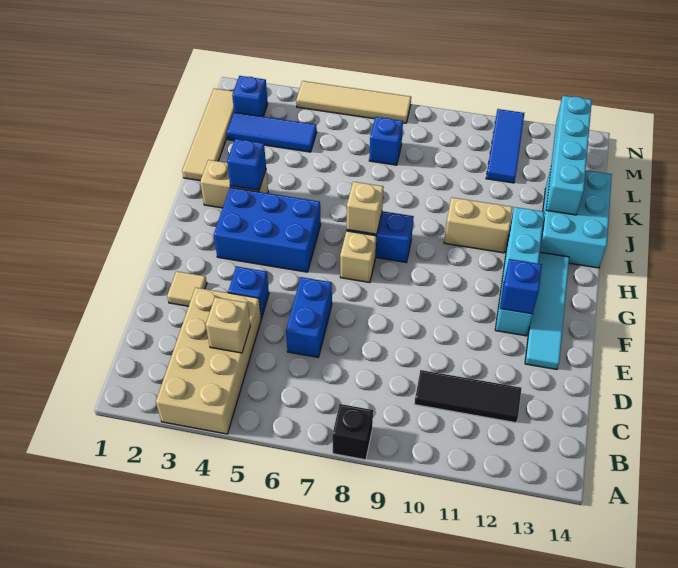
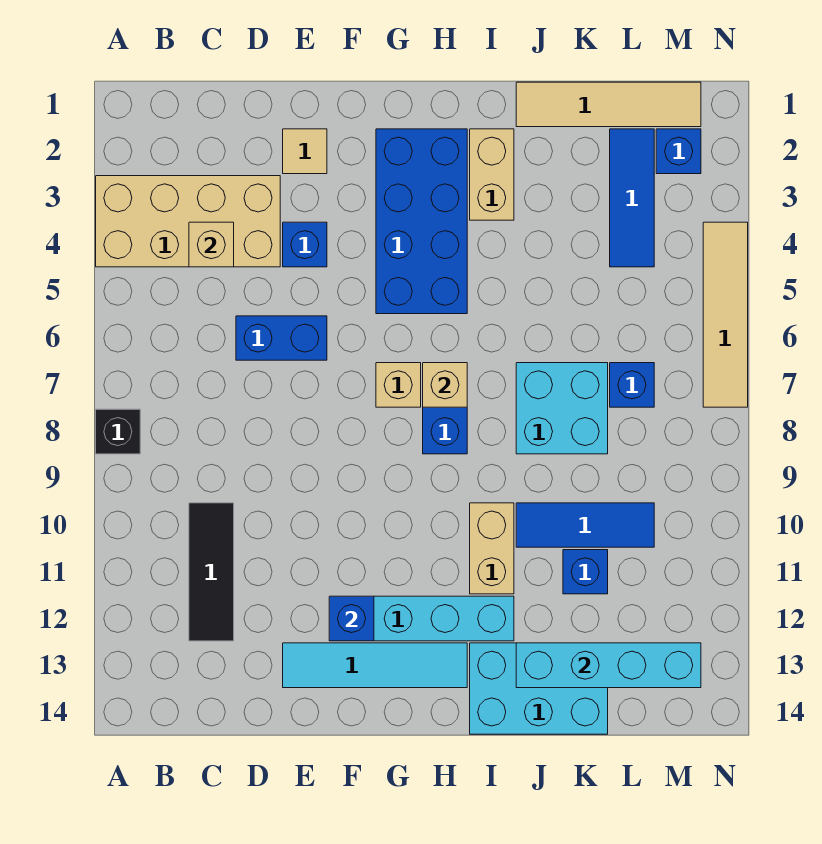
blue 2x3 brick [214,187,321,272] -> blue 2x4 brick [376,129,467,314]
blue 1x1 brick [227,139,266,190] -> blue 1x1 brick moved to [563,550,608,594]
none -> cyan 2x2 brick [516,363,608,454]
blue 1x3 tile [486,109,524,183] -> blue 1x3 tile moved to [516,503,654,547]

